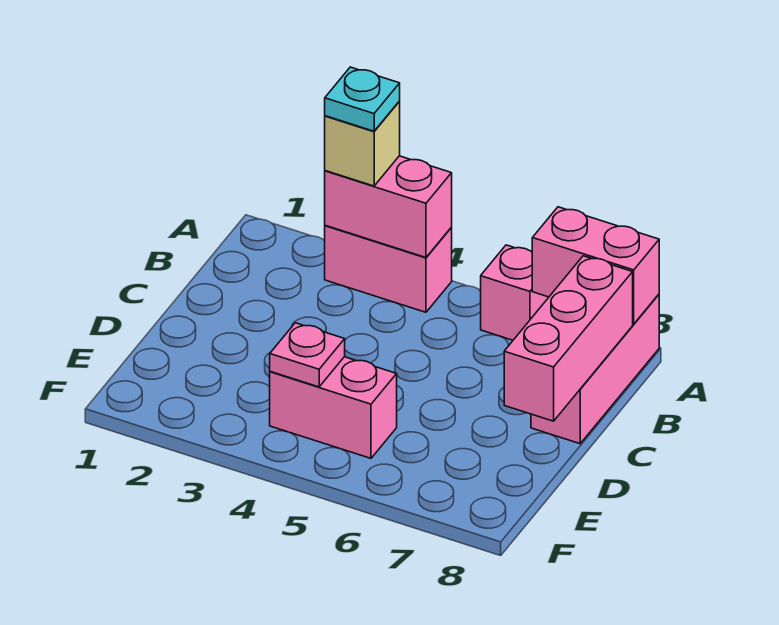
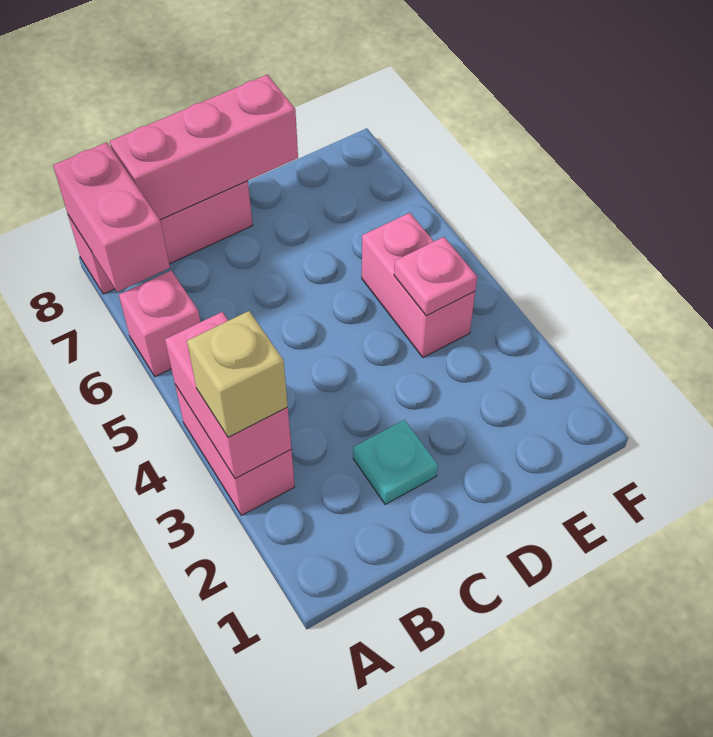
cyan 1x1 plate [325,67,400,131] -> cyan 1x1 plate moved to [353,420,438,504]

